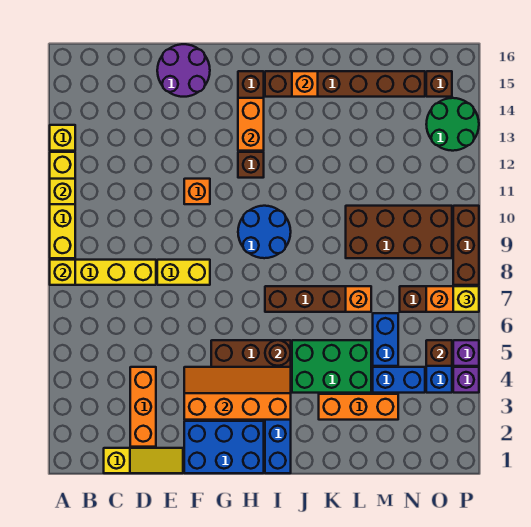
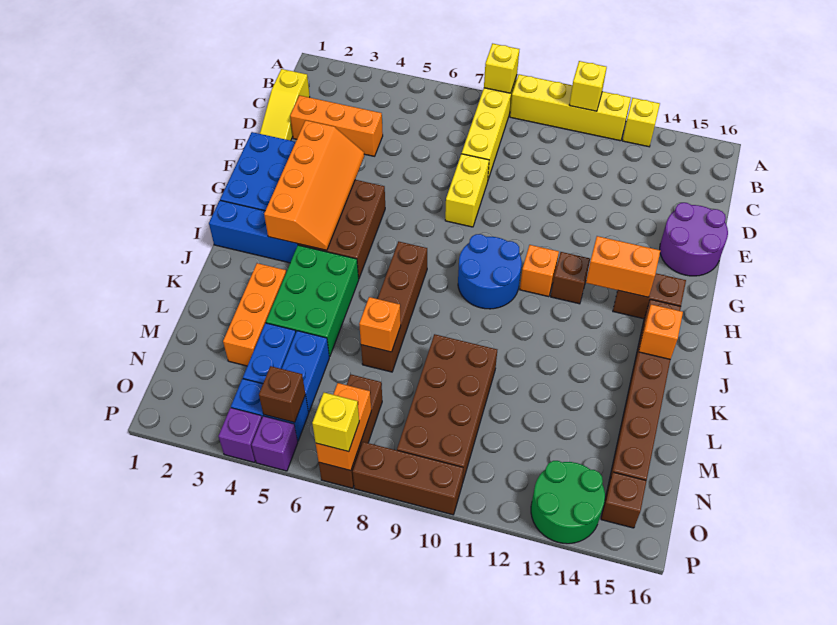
orange 1x1 brick [184,179,210,204] -> orange 1x1 brick moved to [520,245,559,297]
brown 1x1 round brick [265,340,291,366] -> none
blue 1x2 brick [373,313,398,366] -> blue 1x2 brick turned to [282,331,329,412]

